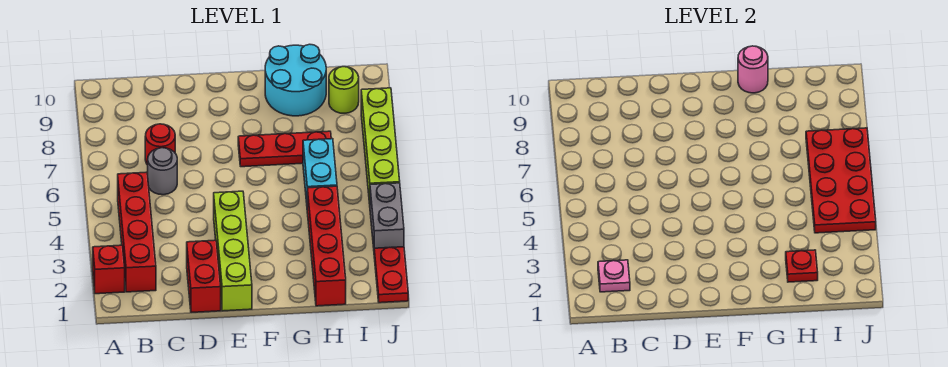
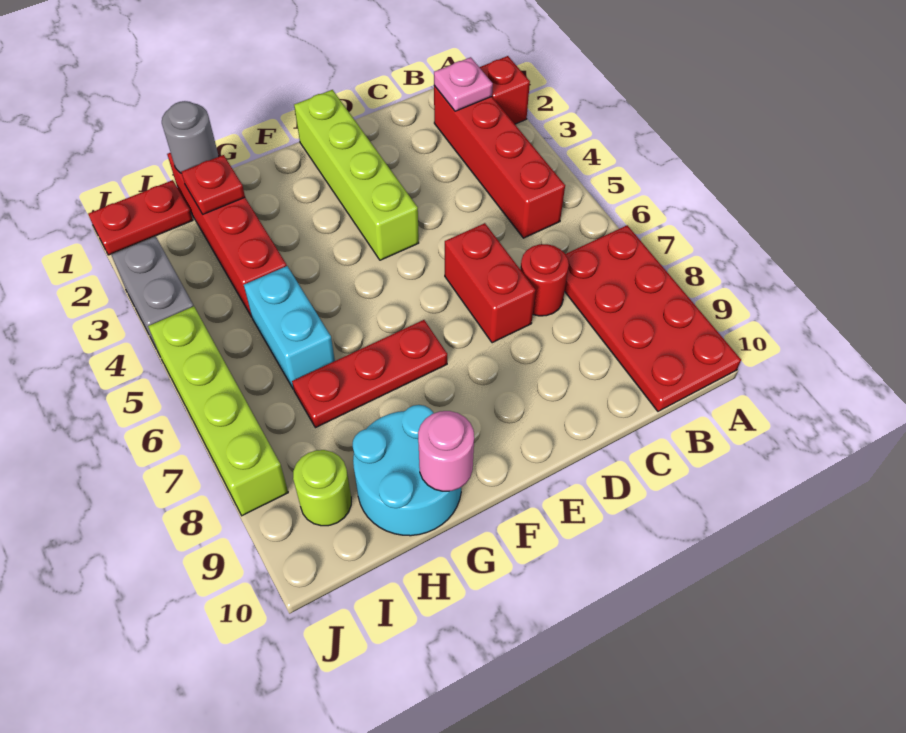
grey 1x1 round brick [148,148,177,195] -> grey 1x1 round brick moved to [162,101,219,173]
red 1x2 brick [187,240,221,313] -> red 1x2 brick moved to [445,223,536,343]
red 2x4 plate [806,128,876,233] -> red 2x4 plate moved to [565,225,741,411]
red 1x2 plate [374,247,408,303] -> red 1x2 plate turned to [88,180,193,255]

